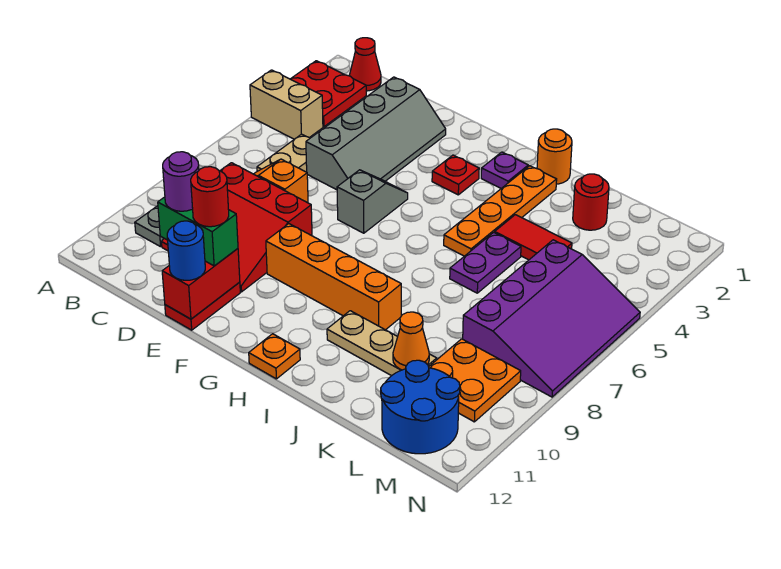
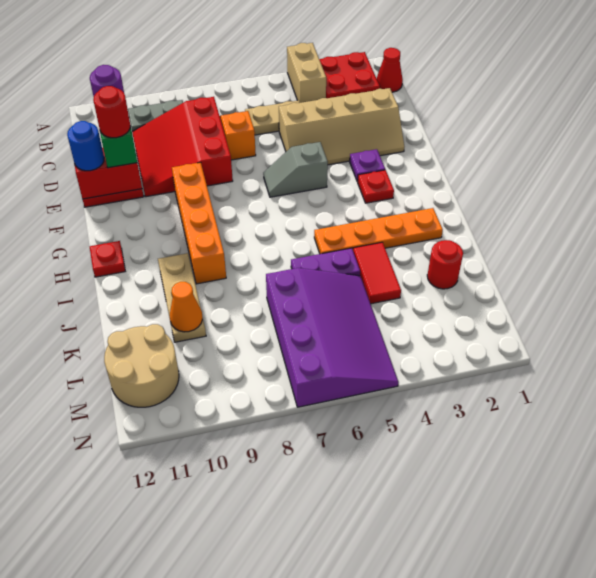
grey 2x4 slope [306,77,446,190] -> tan 2x4 slope [279,88,404,165]
grey 1x2 slope [337,170,408,233] -> grey 1x2 slope turned to [263,142,328,197]
purple 1x1 plate [481,152,528,188] -> purple 1x1 plate moved to [350,149,385,181]
orange 1x1 plate [249,334,300,379] -> red 1x1 plate [90,241,125,277]
orange 1x1 round brick [537,129,572,184] -> none
purple 3x4 slope [463,240,640,397] -> purple 3x4 slope turned to [266,268,398,407]
orange 2x2 plate [429,339,521,422] -> none
blue 2x2 round brick [381,360,460,454] -> tan 2x2 round brick [104,324,179,407]

